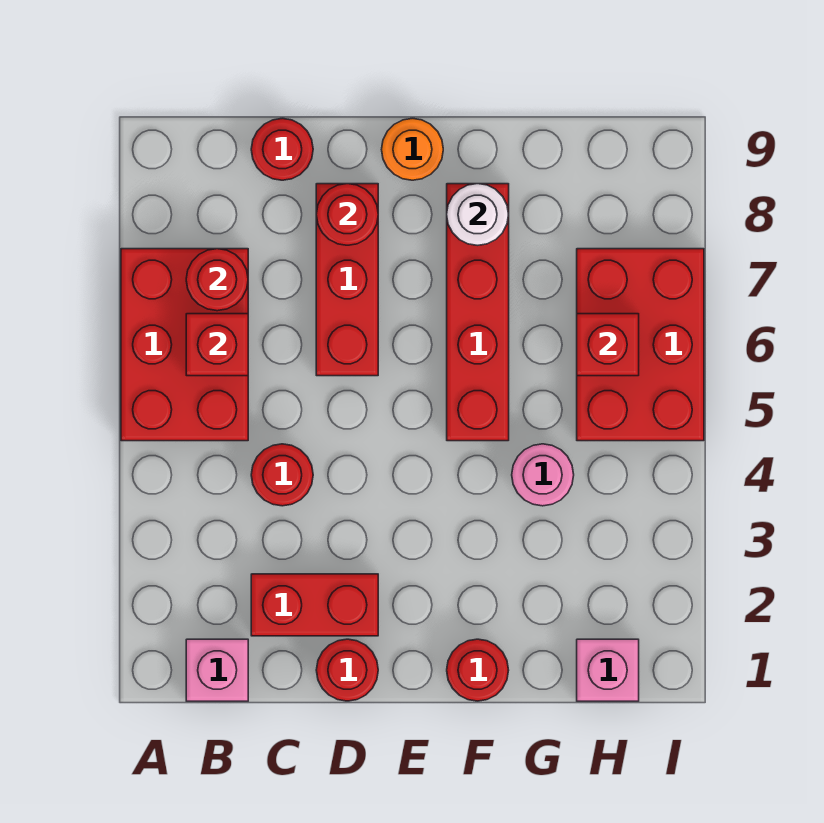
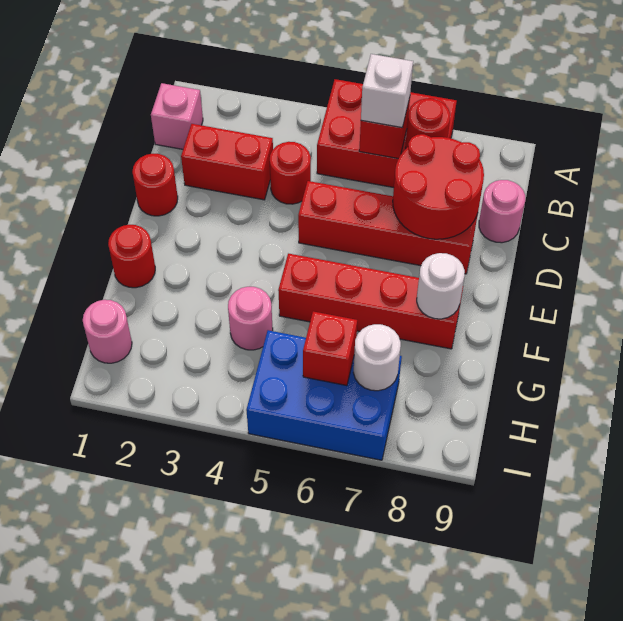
none -> white 1x1 brick [361,54,413,128]
red 1x2 brick [251,574,378,636] -> red 1x2 brick turned to [181,124,273,200]
red 1x1 round brick [251,118,313,180] -> pink 1x1 round brick [479,180,525,243]
red 1x3 brick [316,184,378,376] -> red 1x4 brick [298,181,478,274]
red 1x1 round brick [316,184,378,245] -> red 2x2 round brick [393,134,484,239]
orange 1x1 round brick [382,118,443,180] -> none
pink 1x1 brick [577,639,639,701] -> pink 1x1 round brick [83,300,132,363]
red 2x3 brick [577,249,704,441] -> blue 2x3 brick [246,330,402,460]
none -> white 1x1 round brick [353,324,401,391]

